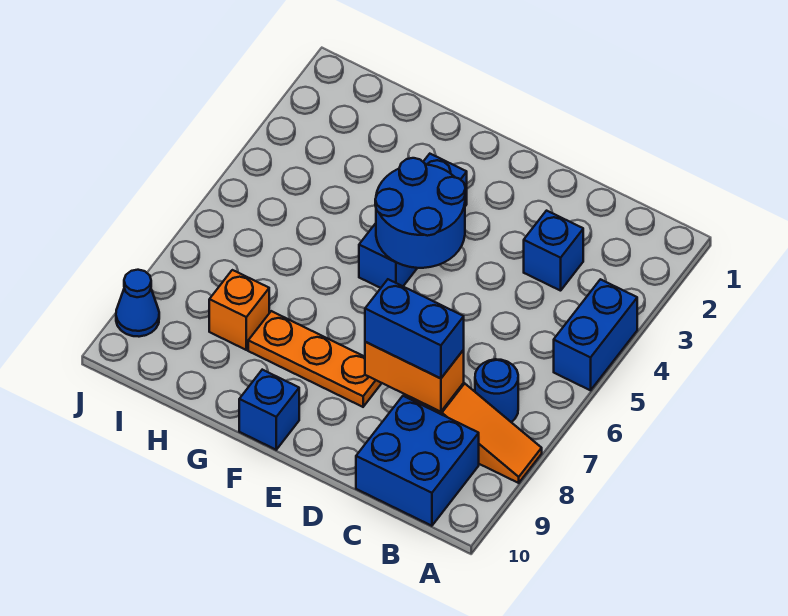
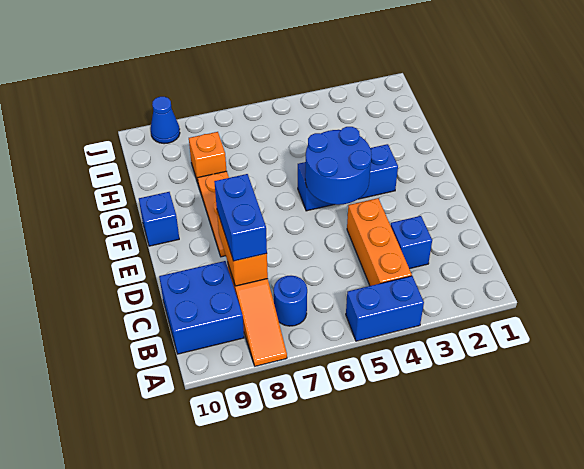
none -> orange 1x3 brick [347,198,412,286]

